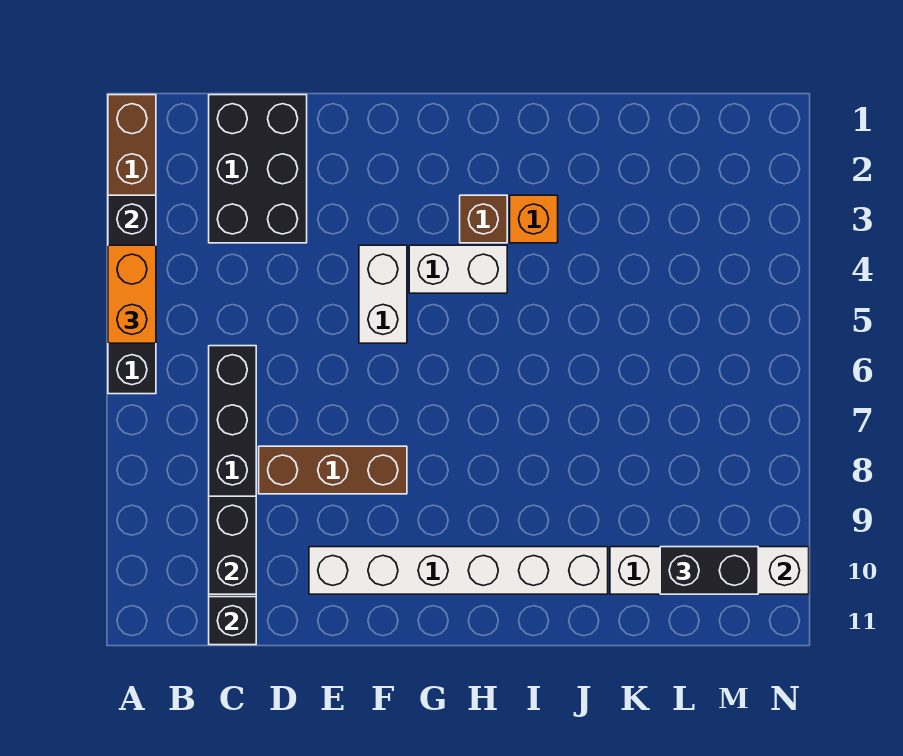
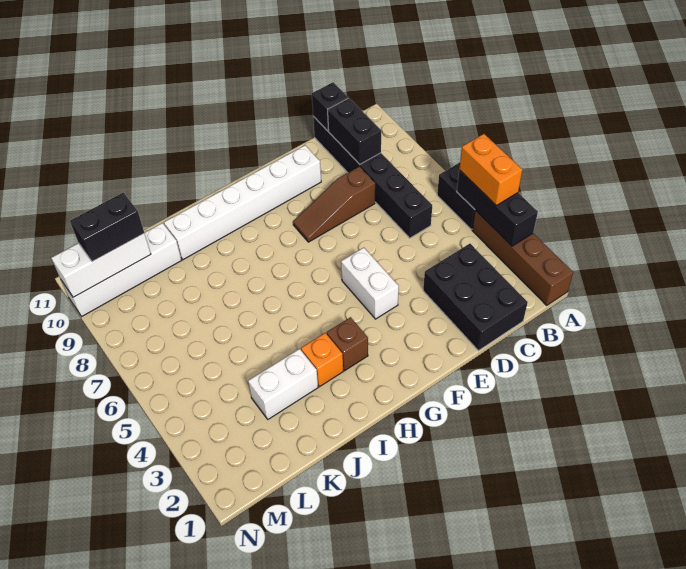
brown 1x3 brick [259,446,407,494] -> brown 1x3 slope [293,166,375,242]
white 1x2 brick [409,245,507,293] -> white 1x2 brick moved to [248,349,318,419]

